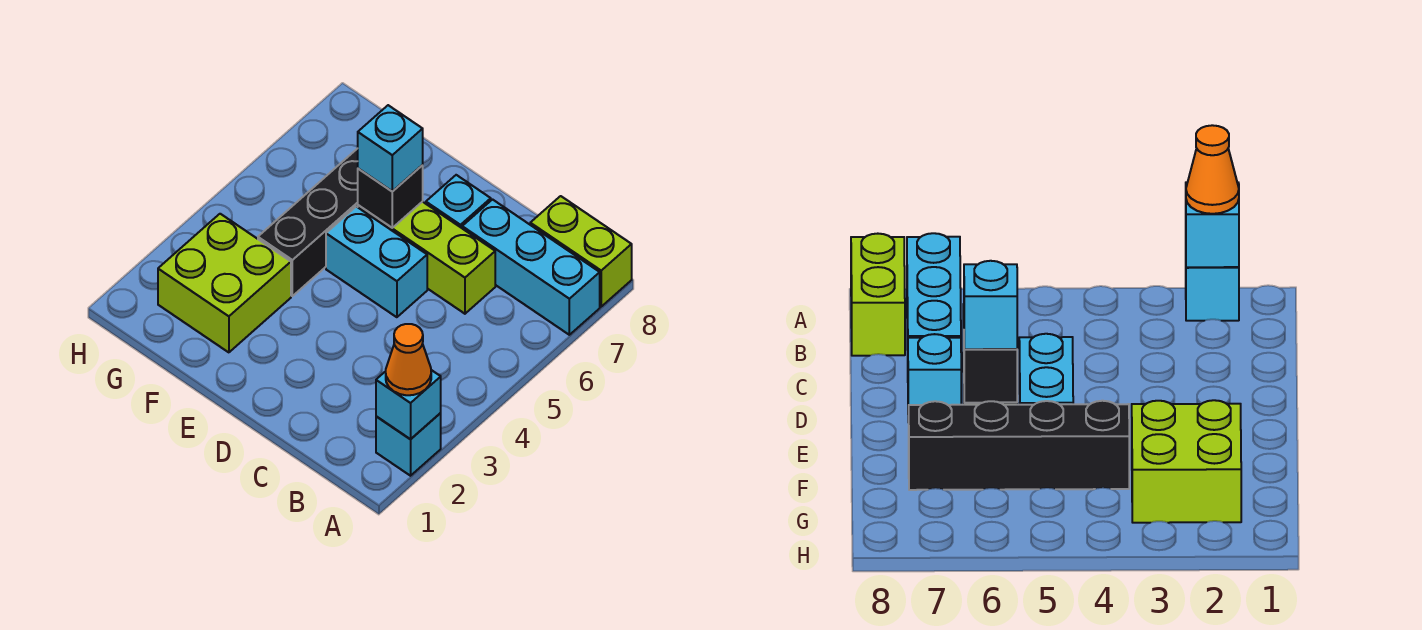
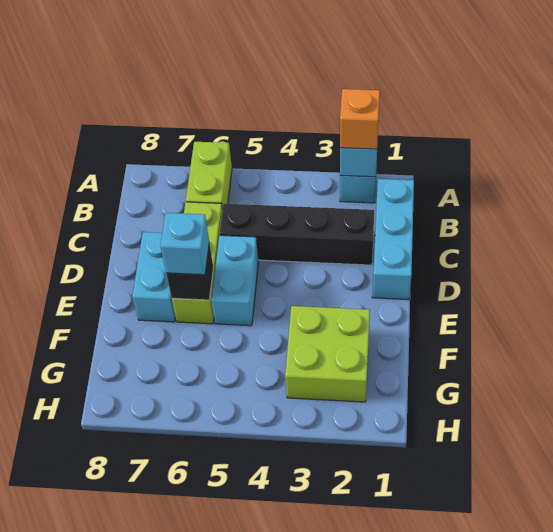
orange 1x1 cone [386,324,431,395] -> orange 1x1 brick [340,89,380,149]
cyan 1x3 brick [462,200,600,335] -> cyan 1x3 brick moved to [372,179,414,300]
lime 1x2 brick [530,196,632,307] -> lime 1x2 brick moved to [186,142,232,210]
cyan 1x1 brick [426,175,491,228] -> cyan 1x2 brick [132,232,176,322]
black 1x4 brick [258,148,358,296] -> black 1x4 brick moved to [220,204,374,265]

